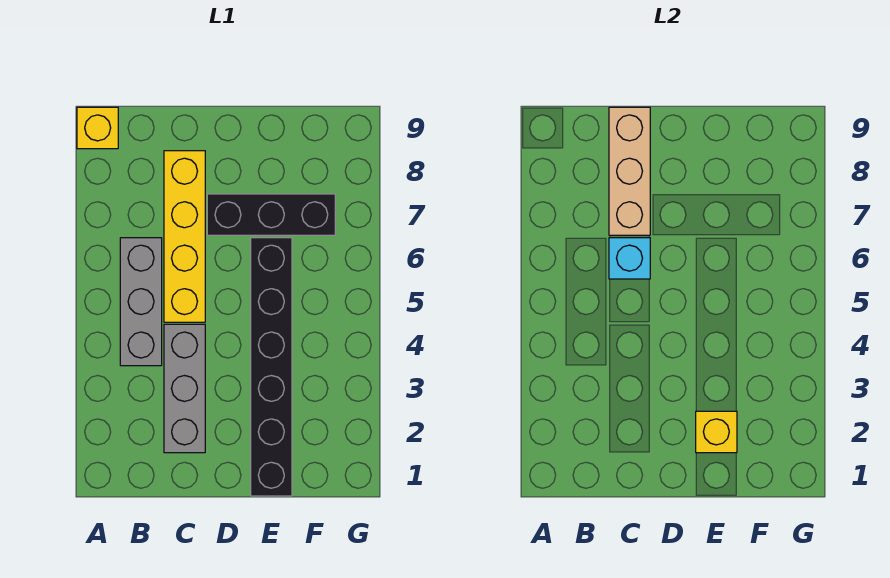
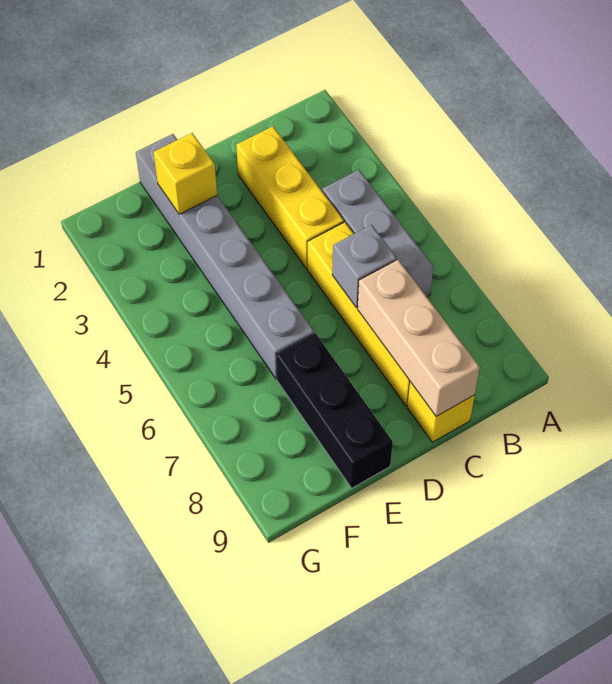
yellow 1x1 brick [77,107,118,149] -> yellow 1x1 brick moved to [407,382,475,442]
grey 1x3 brick [164,324,205,453] -> yellow 1x3 brick [236,126,344,269]
cyan 1x1 brick [609,238,650,279] -> grey 1x1 brick [332,225,397,308]
black 1x3 brick [207,194,335,235] -> black 1x3 brick turned to [276,333,393,488]
black 1x6 brick [251,238,292,496] -> grey 1x6 brick [136,134,314,379]

